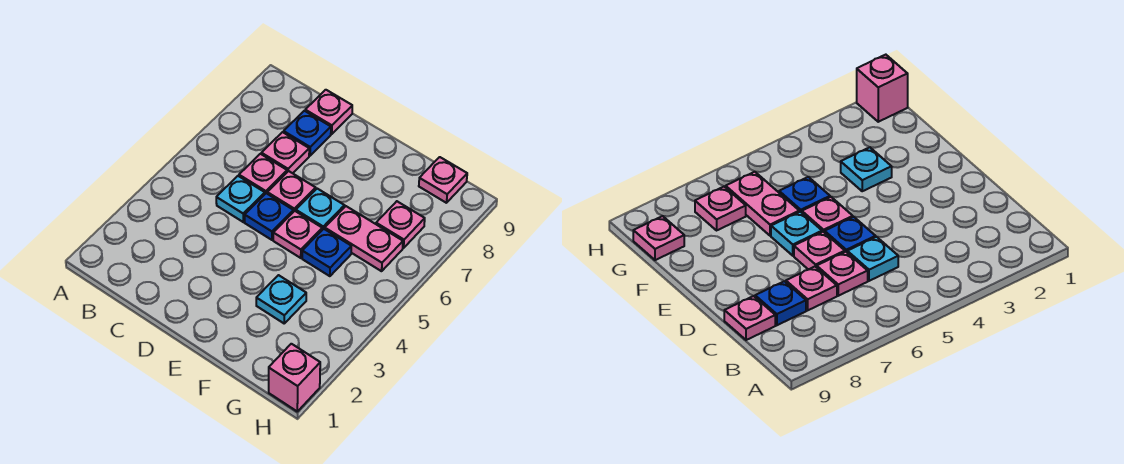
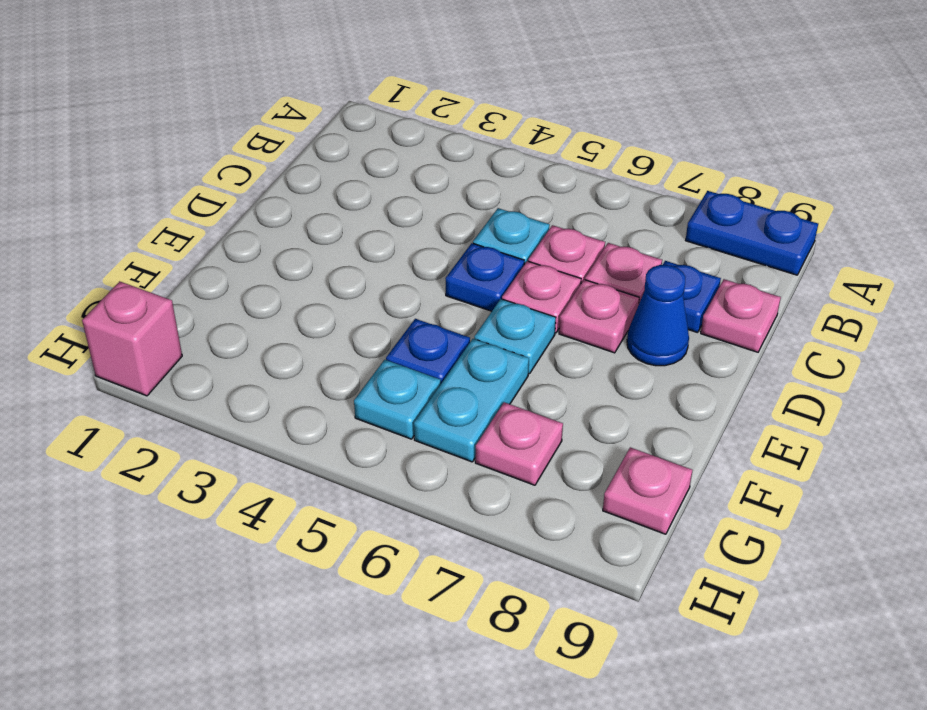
none -> blue 1x2 plate [685,191,818,275]
none -> blue 1x1 cone [627,265,689,366]
pink 1x1 plate [273,211,322,258] -> pink 1x1 plate moved to [559,280,639,353]
cyan 1x1 plate [256,275,306,323] -> cyan 1x1 plate moved to [354,360,441,439]
pink 1x2 plate [325,206,403,271] -> cyan 1x2 plate [414,339,529,462]

